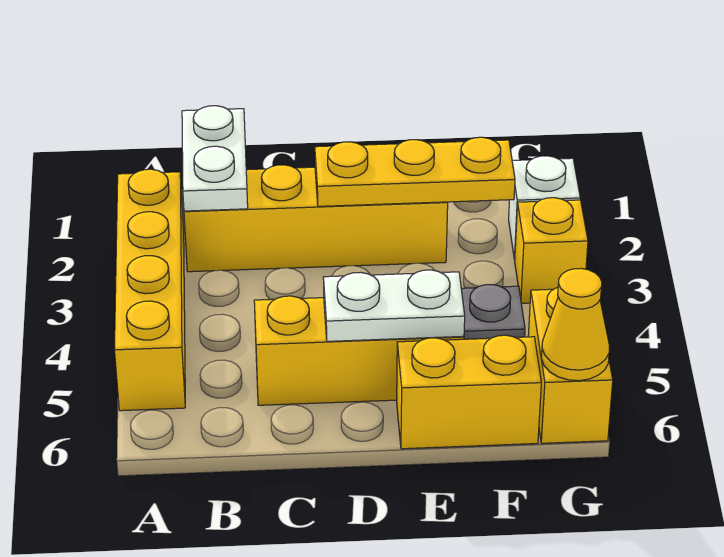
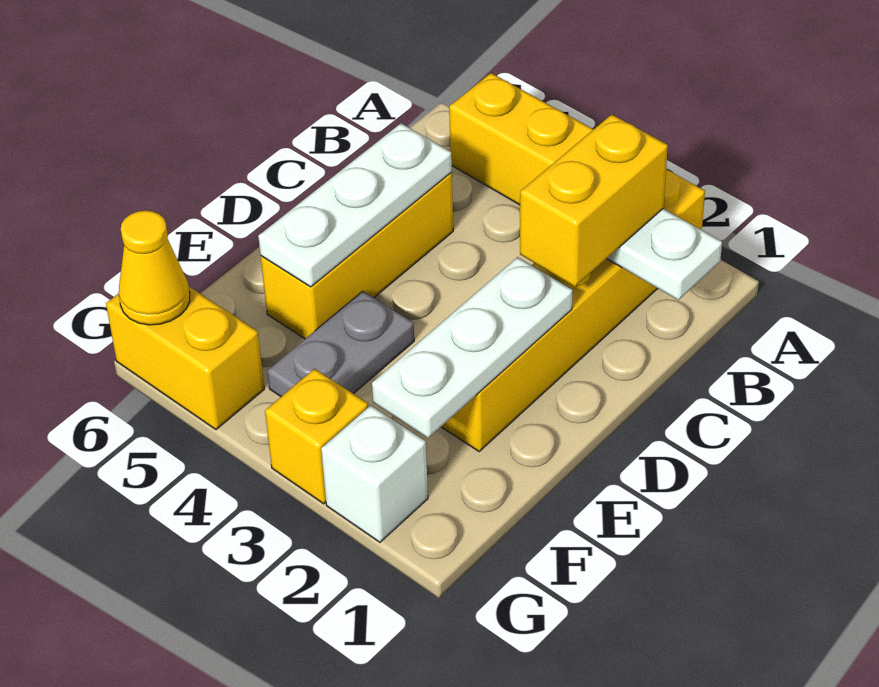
yellow 1x3 plate [315,137,515,206] -> white 1x3 plate [372,257,573,438]
white 1x2 plate [323,270,465,341] -> white 1x3 plate [258,123,452,287]
yellow 1x2 brick [397,335,541,449] -> yellow 1x2 brick moved to [520,114,668,287]

